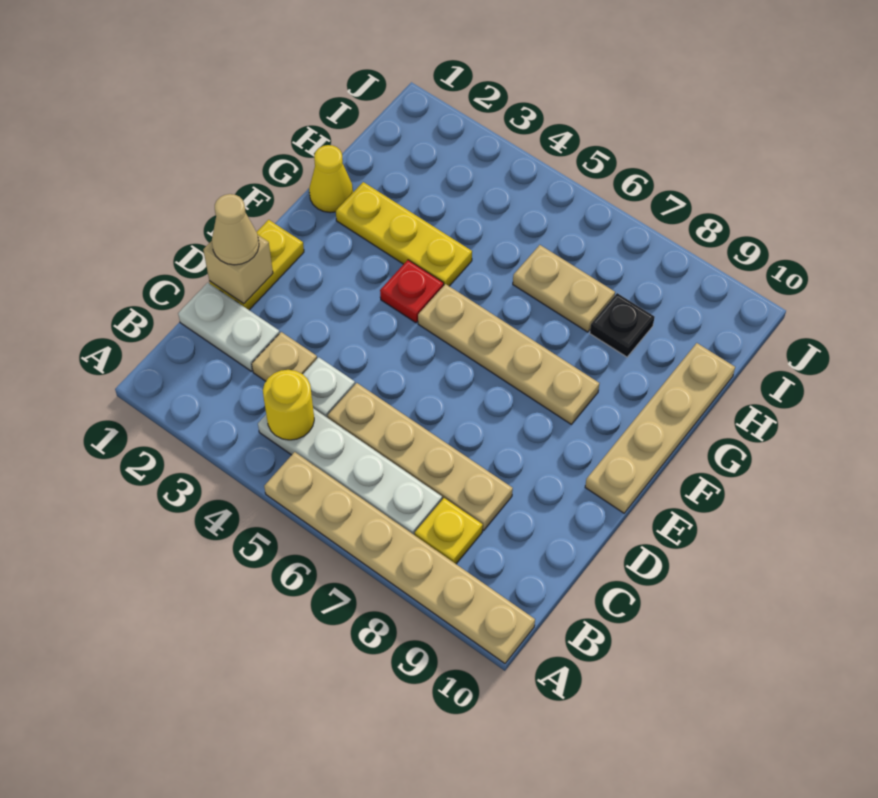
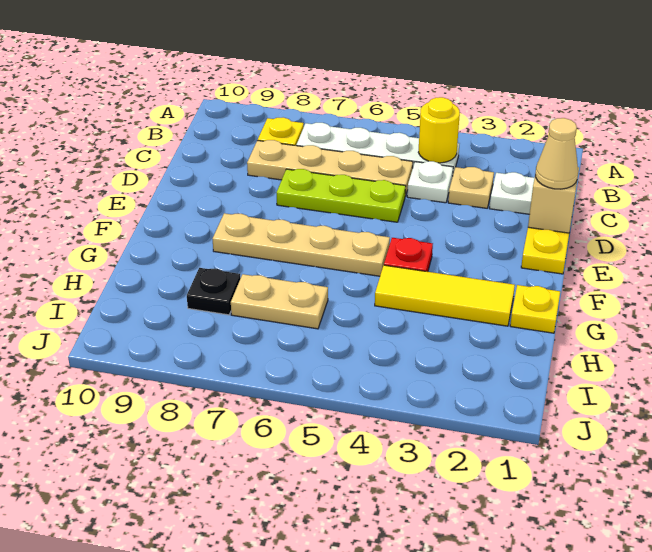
tan 1x6 plate [264,452,535,663] -> none
none -> lime 1x3 plate [276,169,406,222]
tan 1x4 plate [585,343,735,513] -> none
yellow 1x1 cone [309,145,353,213] -> yellow 1x1 plate [510,285,560,333]
yellow 1x3 plate [336,182,472,286] -> yellow 1x3 tile [375,265,515,326]

